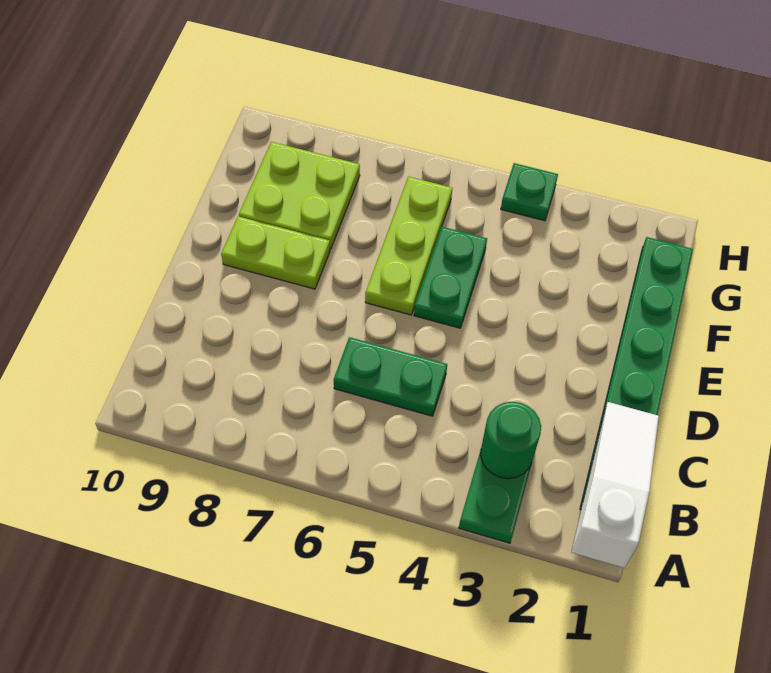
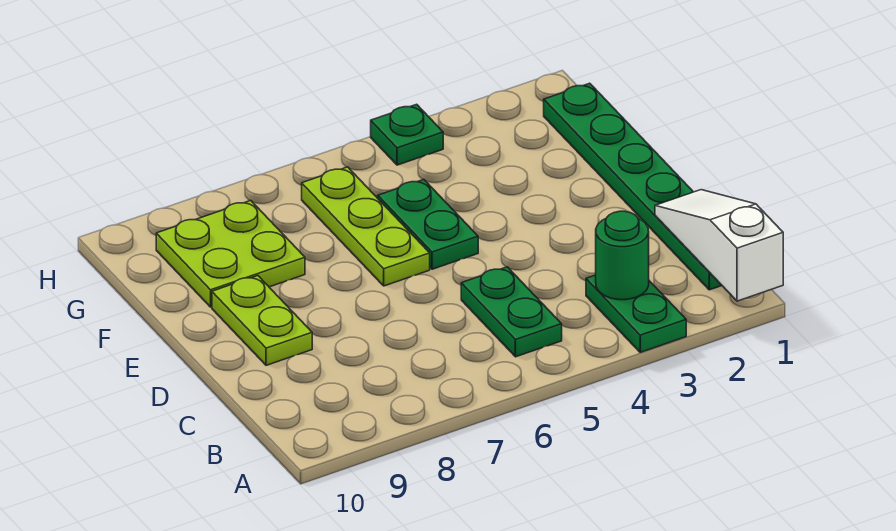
green 1x2 plate [334,337,447,416] -> green 1x2 plate turned to [461,267,562,357]
lime 1x2 plate [221,216,330,289] -> lime 1x2 plate turned to [212,276,312,365]

